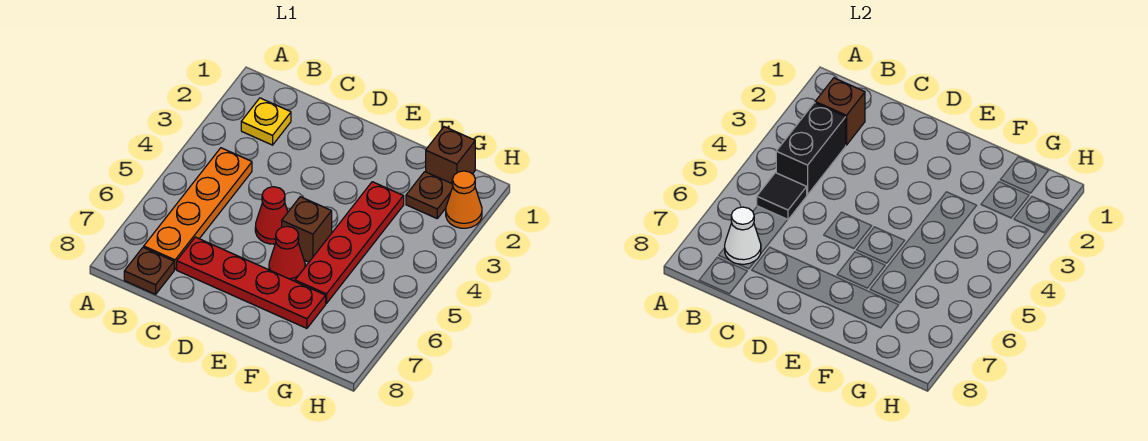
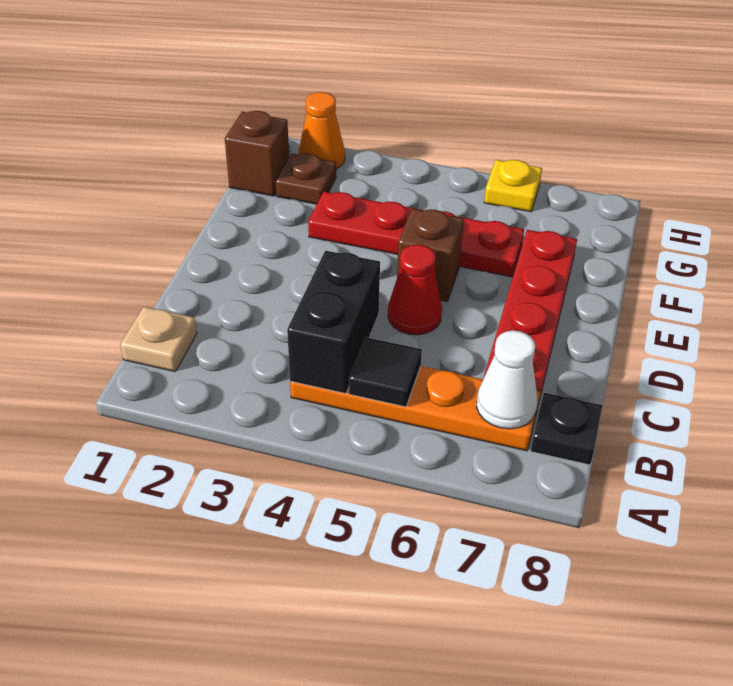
none -> tan 1x1 plate [120,307,197,372]
yellow 1x1 plate [241,98,291,145] -> yellow 1x1 plate moved to [484,160,542,212]
brown 1x1 brick [815,78,865,145] -> none
black 1x2 brick [776,103,846,195] -> black 1x2 brick turned to [287,251,380,394]
brown 1x1 plate [124,247,174,294] -> black 1x1 plate [531,393,602,465]
red 1x1 cone [269,226,305,281] -> none

